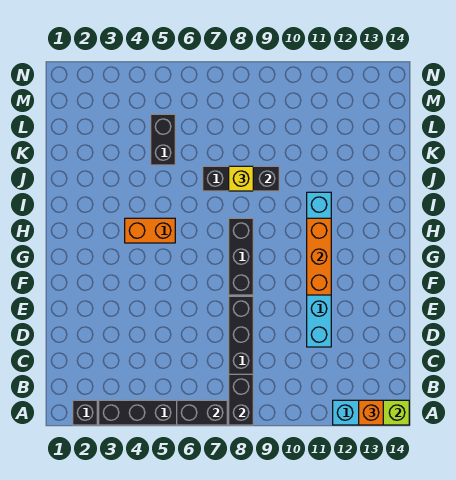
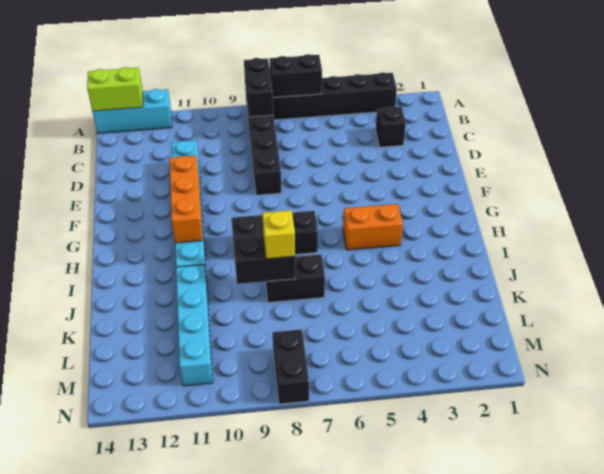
black 1x1 brick [73,400,97,425] -> black 1x1 brick moved to [376,106,406,147]
orange 1x1 brick [359,400,383,425] -> none
black 1x3 brick [229,218,253,295] -> black 1x3 brick turned to [231,211,318,255]
none -> cyan 1x4 brick [176,265,213,386]
black 1x2 brick [151,114,175,165] -> black 1x2 brick moved to [273,329,309,404]

